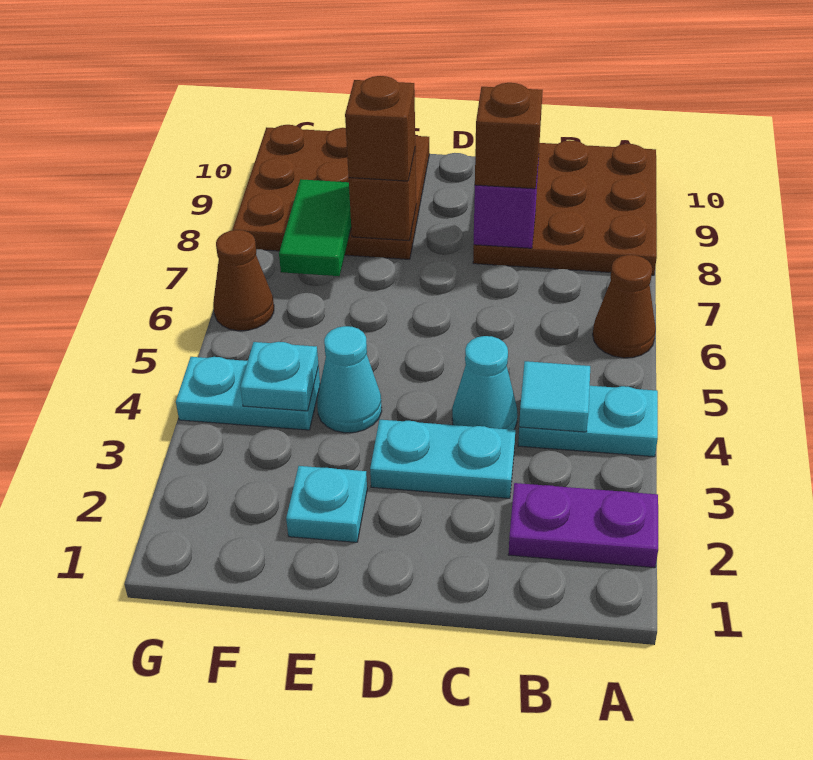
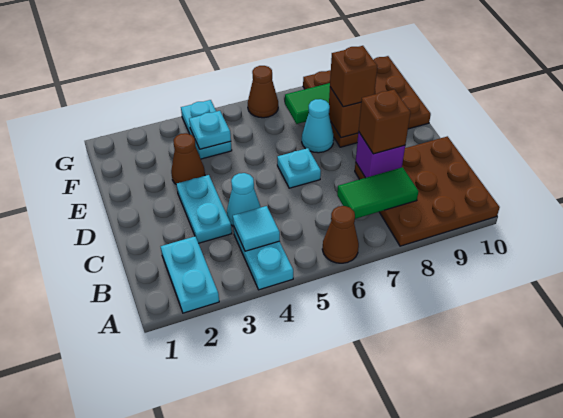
purple 1x2 plate [508,483,658,568] -> cyan 1x2 plate [161,236,219,313]
none -> green 1x2 tile [337,167,419,219]
cyan 1x1 plate [286,466,367,542] -> cyan 1x1 plate moved to [277,148,321,188]
none -> brown 1x1 cone [171,133,205,184]
cyan 1x1 cone [317,326,382,433] -> cyan 1x1 cone moved to [302,99,334,153]

